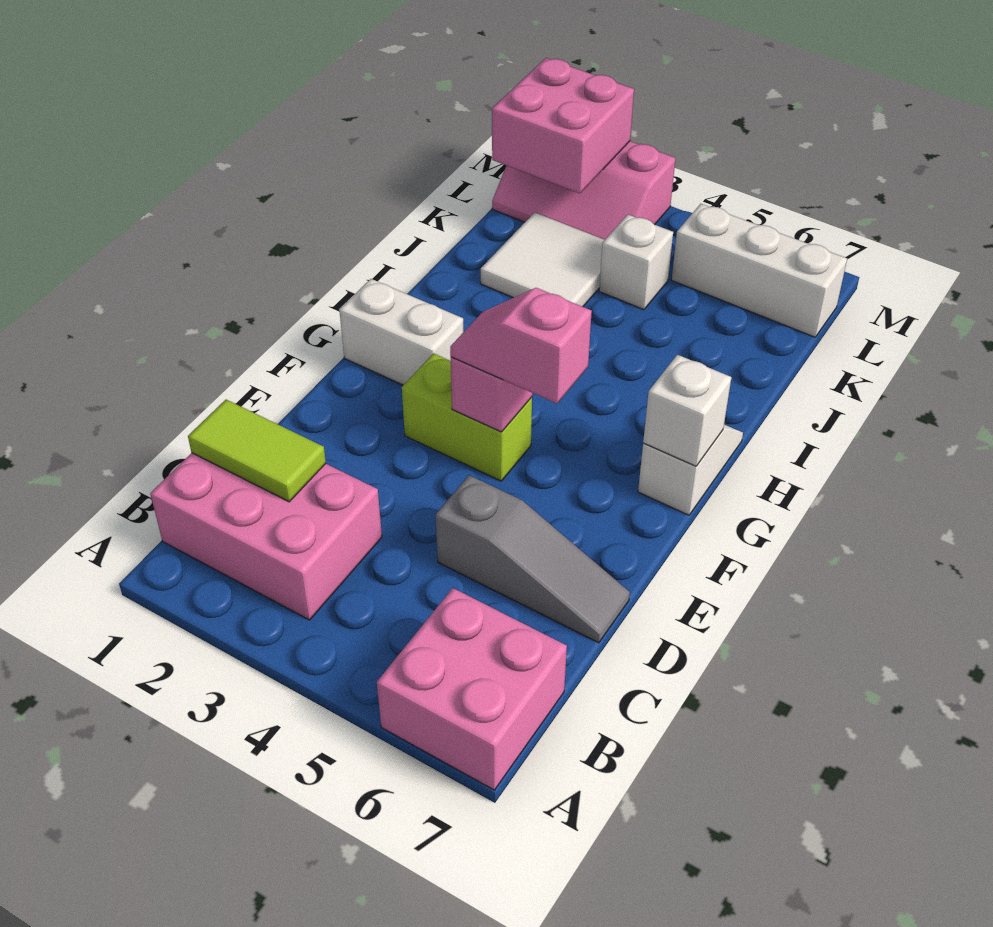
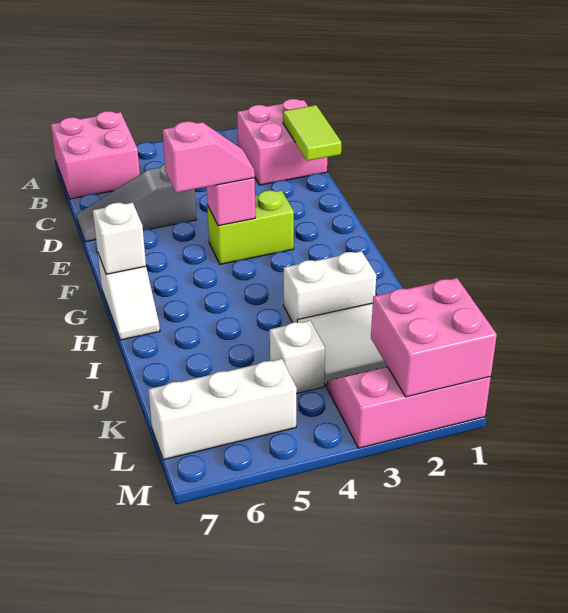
pink 2x3 brick [150,453,382,620] -> pink 2x2 brick [237,99,327,185]
lime 1x2 tile [188,400,326,502] -> lime 1x2 tile turned to [283,105,341,161]
white 1x2 brick [339,279,463,385] -> white 1x2 brick moved to [283,251,376,323]

